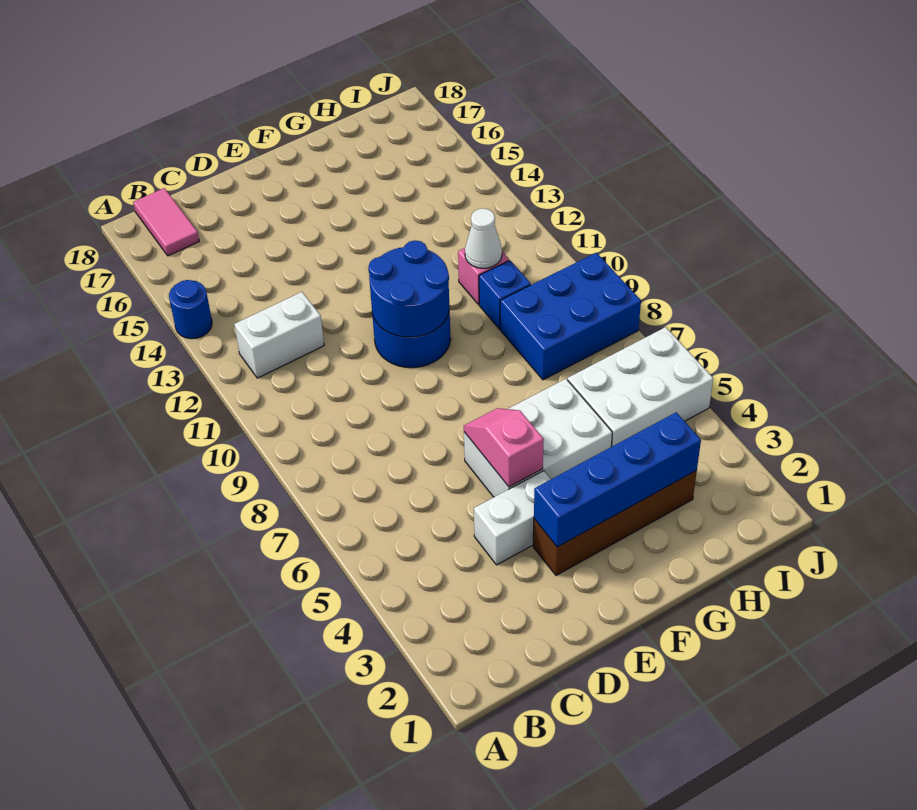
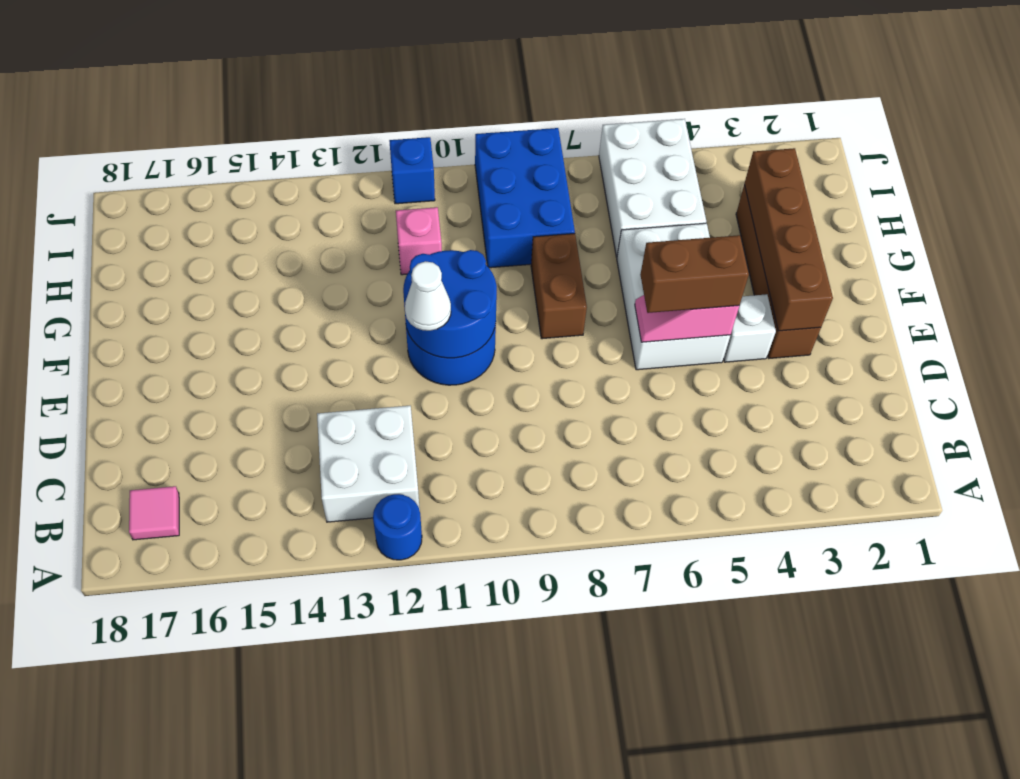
blue 1x1 round brick [169,280,212,339] -> blue 1x1 round brick moved to [373,494,422,560]
white 1x2 brick [234,292,324,378] -> white 2x2 brick [317,406,420,522]
pink 1x2 tile [133,188,199,256] -> pink 1x1 tile [129,486,179,540]
white 1x2 brick [474,471,551,565] -> white 1x1 brick [724,294,776,362]
blue 1x4 brick [534,412,701,547] -> brown 1x4 brick [744,148,833,331]
none -> brown 1x2 brick [640,235,749,313]
none -> brown 1x2 brick [531,234,587,339]
blue 1x1 brick [479,260,531,329] -> blue 1x1 brick moved to [389,137,435,204]
white 1x1 cone [465,208,502,268] -> white 1x1 cone moved to [405,261,451,331]

